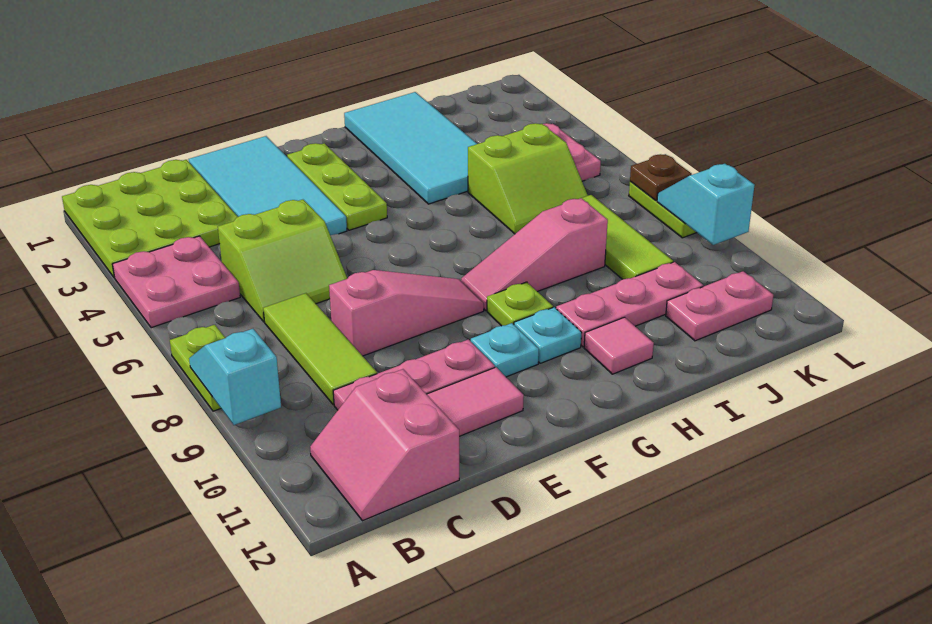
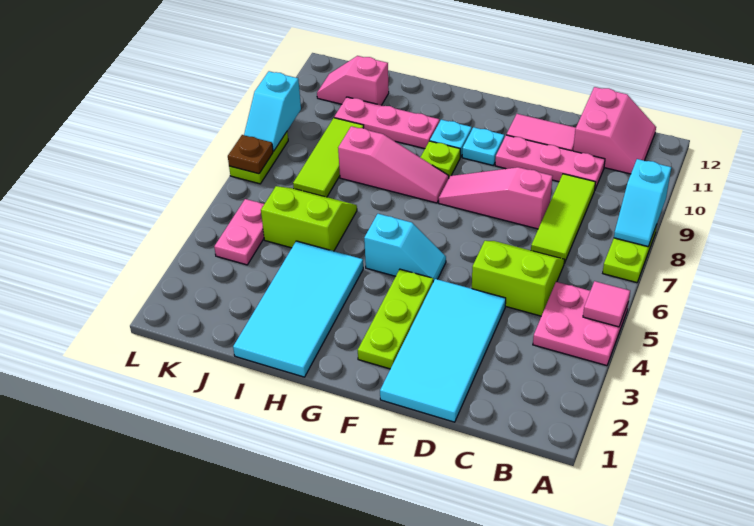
lime 3x3 plate [62,160,238,278] -> none
none -> cyan 1x2 slope [364,214,446,282]
pink 1x1 tile [584,317,654,374] -> pink 1x1 tile moved to [583,281,630,327]
pink 1x2 plate [666,271,773,341] -> pink 1x2 slope [317,56,389,105]

